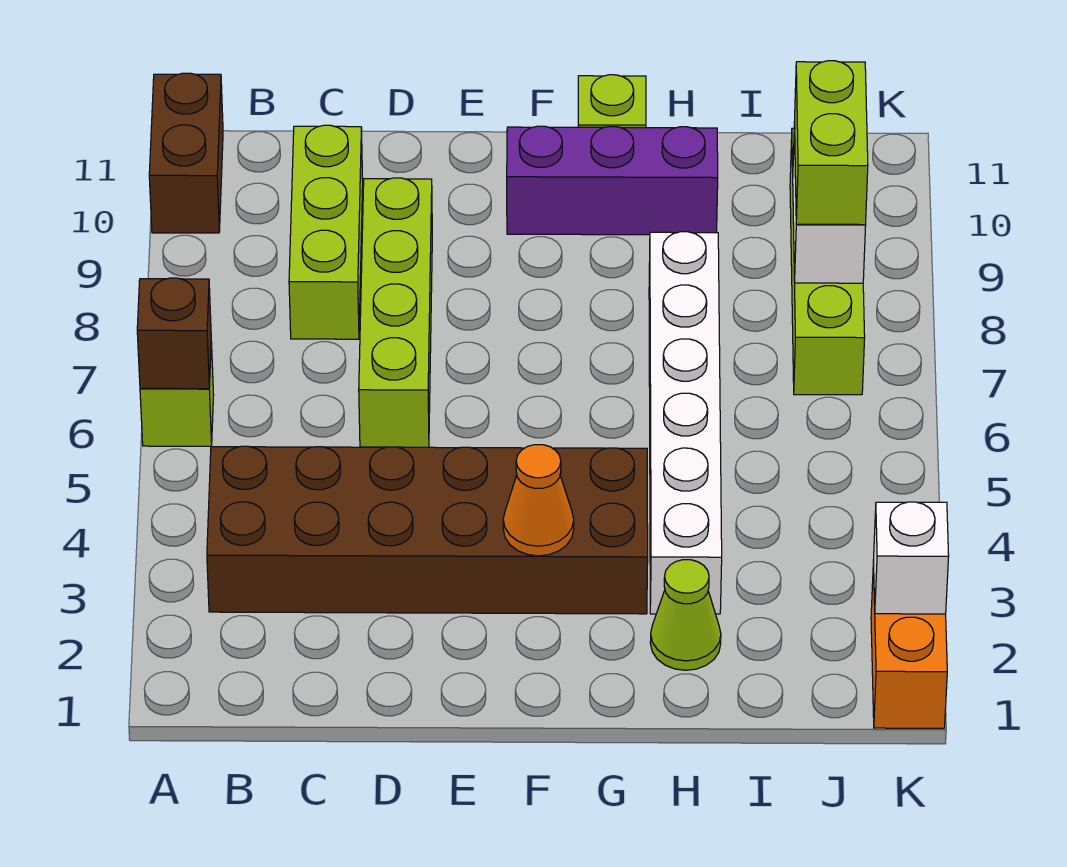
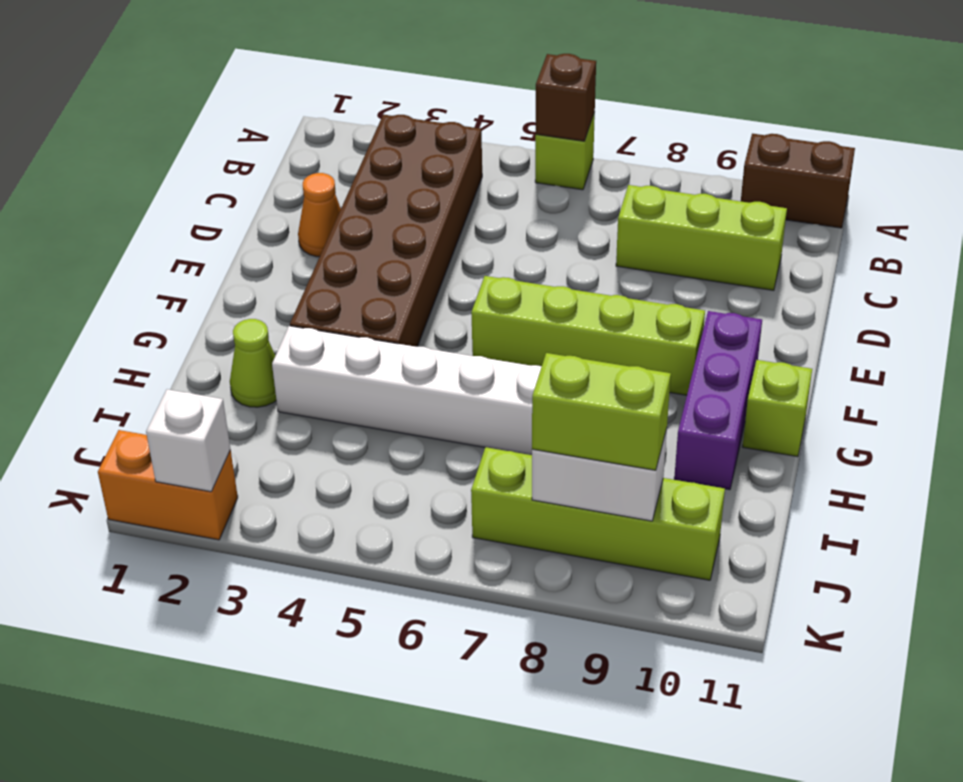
lime 1x4 brick [359,178,432,447] -> lime 1x4 brick moved to [471,276,705,395]
orange 1x1 cone [503,445,574,556] -> orange 1x1 cone moved to [298,173,341,257]

